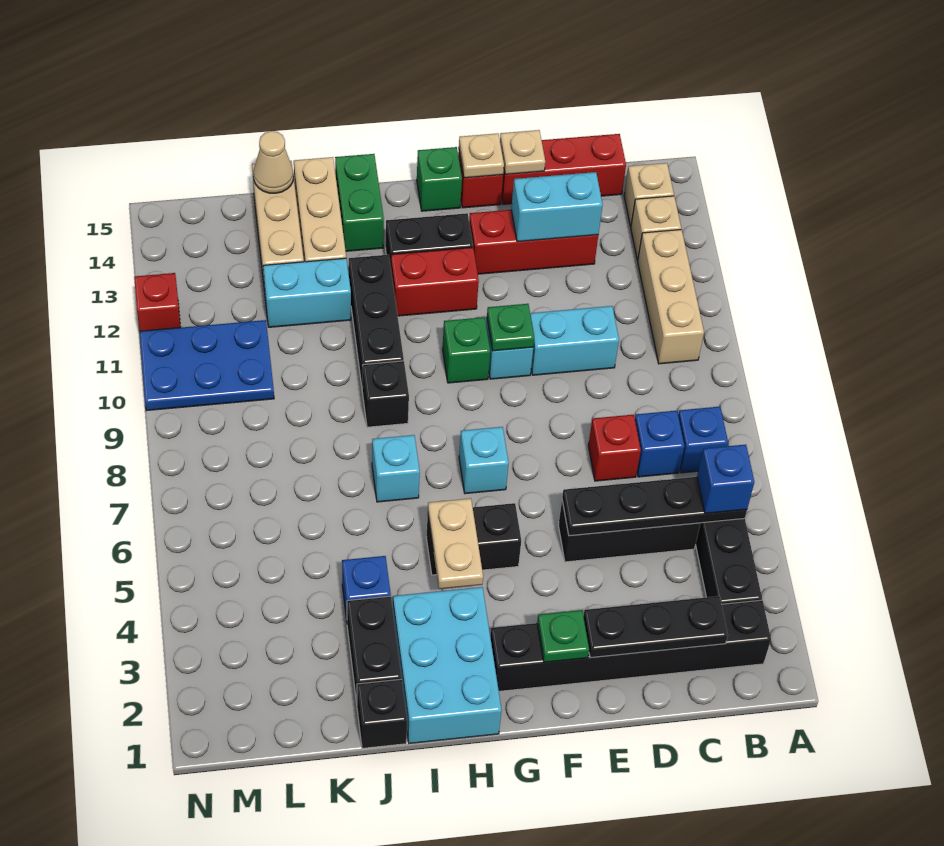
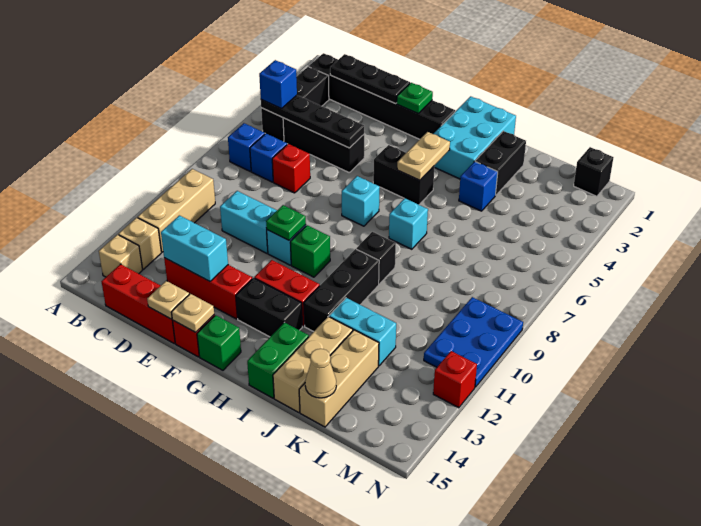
black 1x1 brick [357,679,407,748] -> black 1x1 brick moved to [574,147,613,196]
blue 2x3 plate [140,320,274,411] -> blue 2x3 plate turned to [424,297,523,387]

